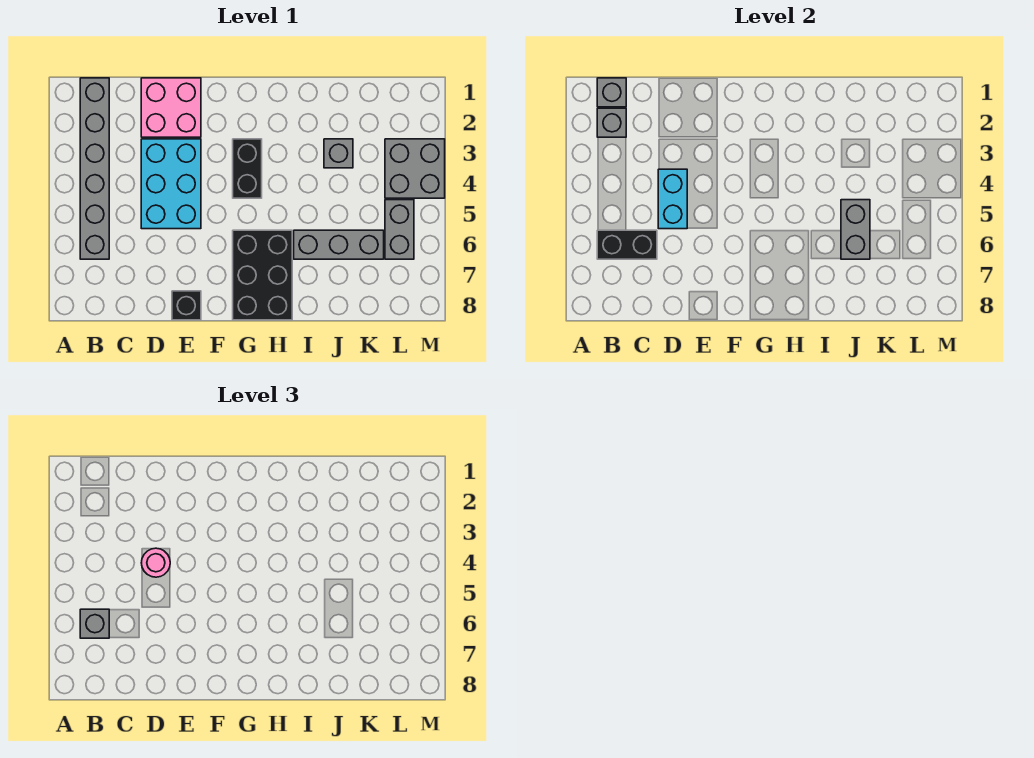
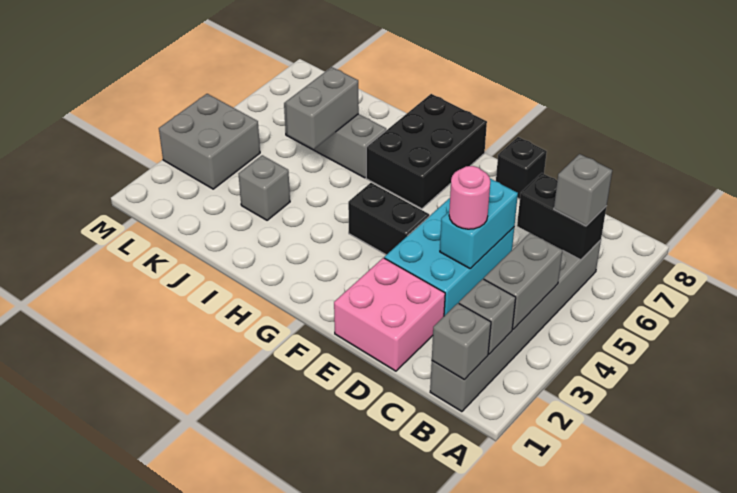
black 1x2 brick [233,139,262,198] -> black 1x2 brick turned to [348,183,429,255]
grey 1x2 brick [385,200,414,259] -> grey 1x2 brick moved to [484,233,563,329]

